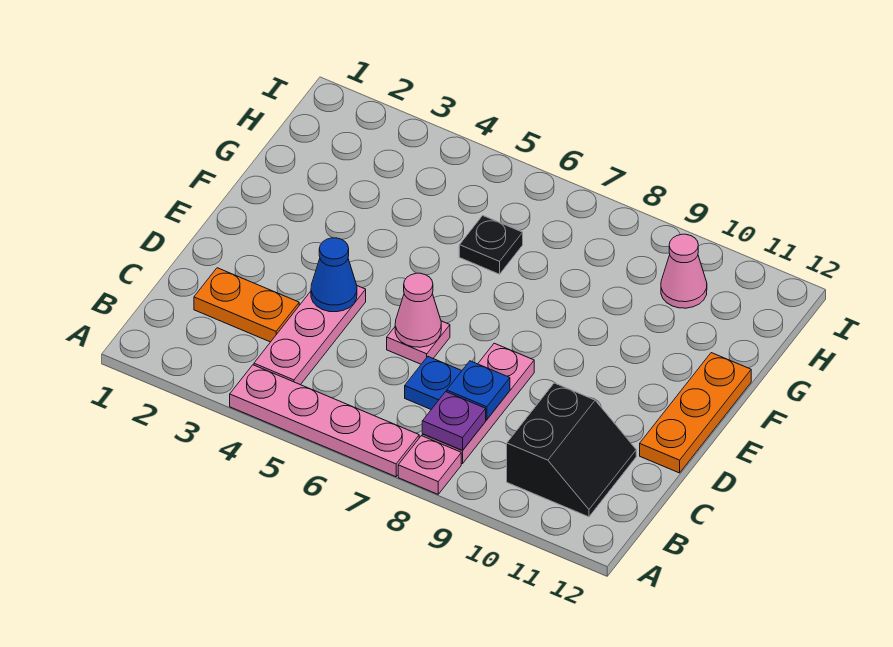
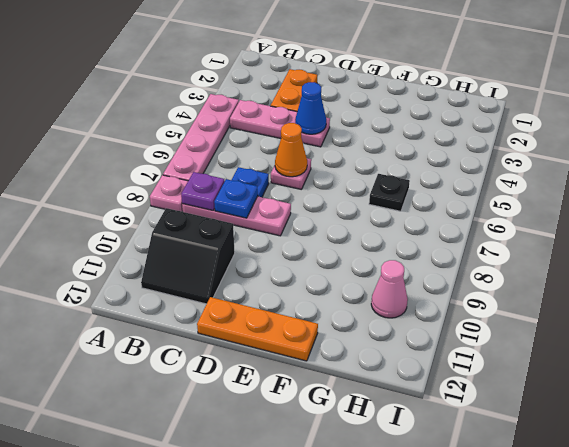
pink 1x1 cone [395,273,441,347] -> orange 1x1 cone [275,123,307,177]

